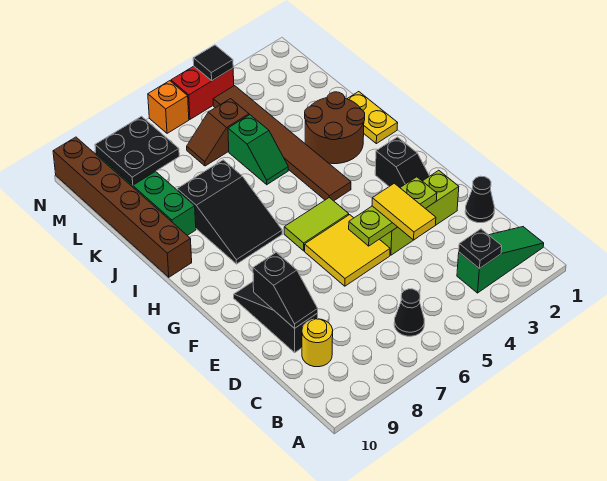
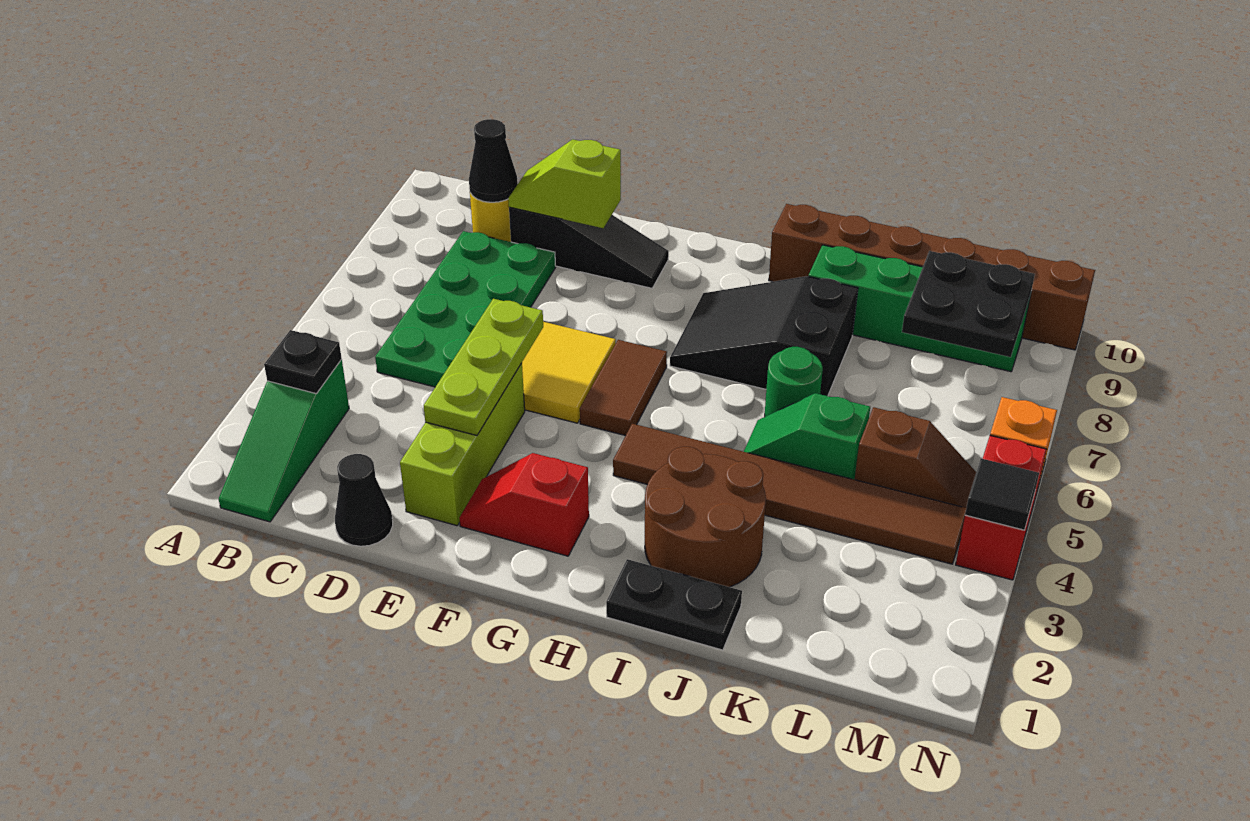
black 1x1 cone [394,289,424,336] -> black 1x1 cone moved to [469,119,518,202]
none -> green 2x4 plate [375,231,556,387]
yellow 1x2 tile [372,183,436,240] -> none
black 1x2 slope [253,252,318,328] -> lime 1x2 slope [508,139,621,228]
black 1x2 slope [375,137,429,187] -> red 1x2 slope [459,453,589,556]
lime 1x2 tile [284,198,349,251] -> brown 1x2 tile [580,340,667,436]
yellow 1x2 plate [347,92,398,144] -> black 1x2 plate [606,559,742,650]
none -> green 1x1 round brick [765,347,823,417]
brown 1x2 slope [187,99,249,166] -> brown 1x2 slope turned to [855,407,976,508]

